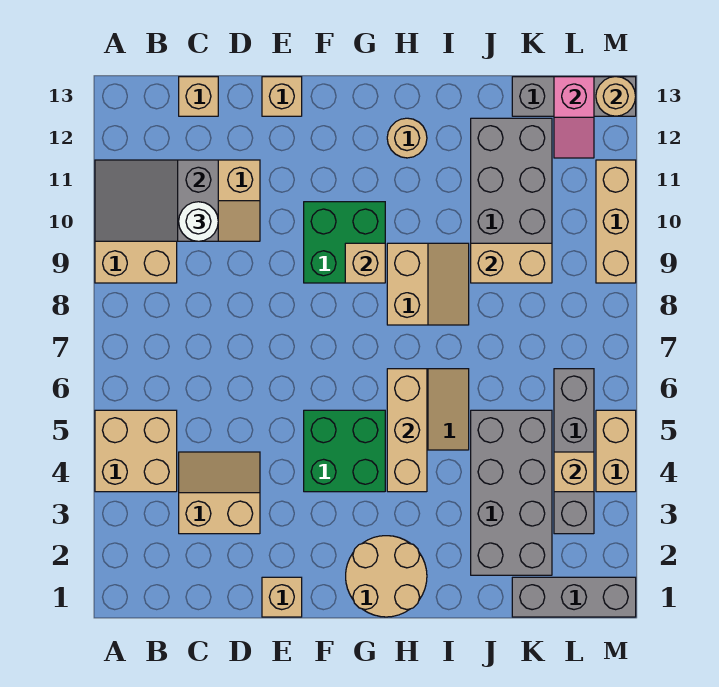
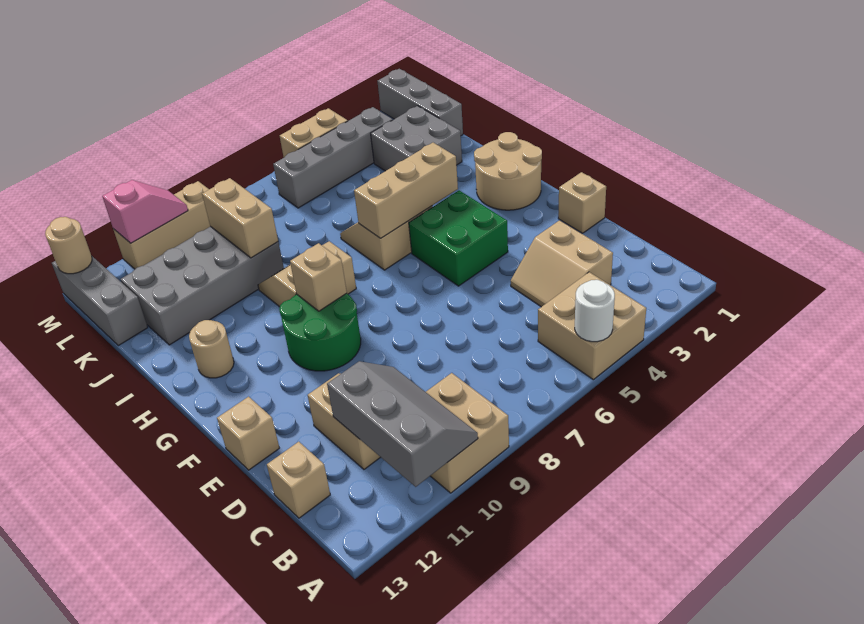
grey 2x3 slope [95,160,218,241] -> grey 2x3 slope turned to [327,361,478,487]
white 1x1 round brick [179,202,218,241] -> white 1x1 round brick moved to [575,280,615,342]
green 2x2 brick [304,202,385,283] -> green 2x2 round brick [279,293,361,371]
grey 2x4 brick [471,410,552,575] -> grey 2x2 brick [371,106,462,171]
tan 1x1 brick [554,452,594,492] -> none
pink 1x2 slope [554,77,594,158] -> pink 1x2 slope moved to [102,180,188,243]

